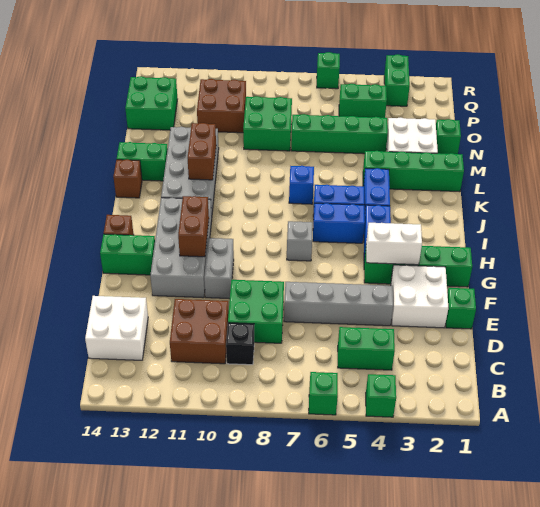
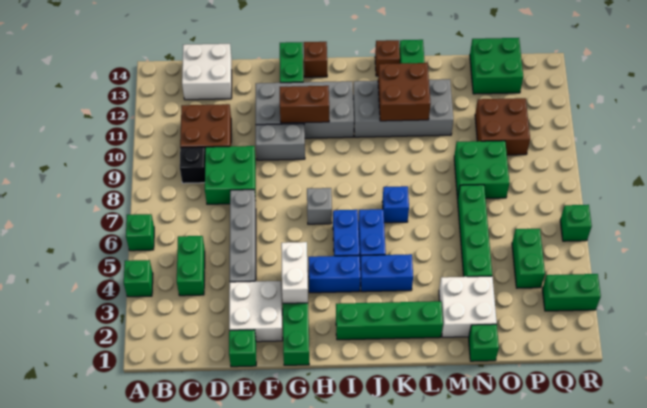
brown 1x2 brick [188,123,216,180] -> brown 2x2 brick [378,63,431,121]
green 1x4 brick [363,151,464,192] -> green 1x4 brick turned to [336,301,443,340]

